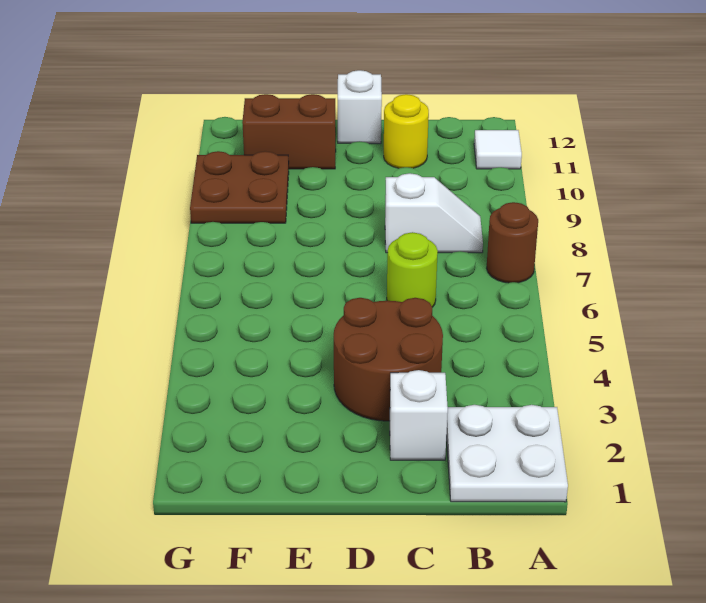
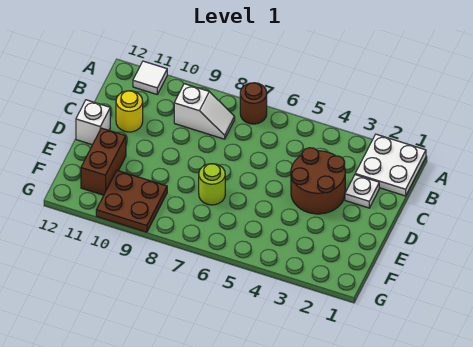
white 1x2 slope [385,173,483,253] -> white 1x2 slope turned to [174,84,235,139]
white 1x1 brick [390,370,448,460] -> white 1x1 plate [345,175,379,208]
lime 1x1 round brick [387,232,438,307] -> lime 1x1 round brick moved to [199,164,225,205]

